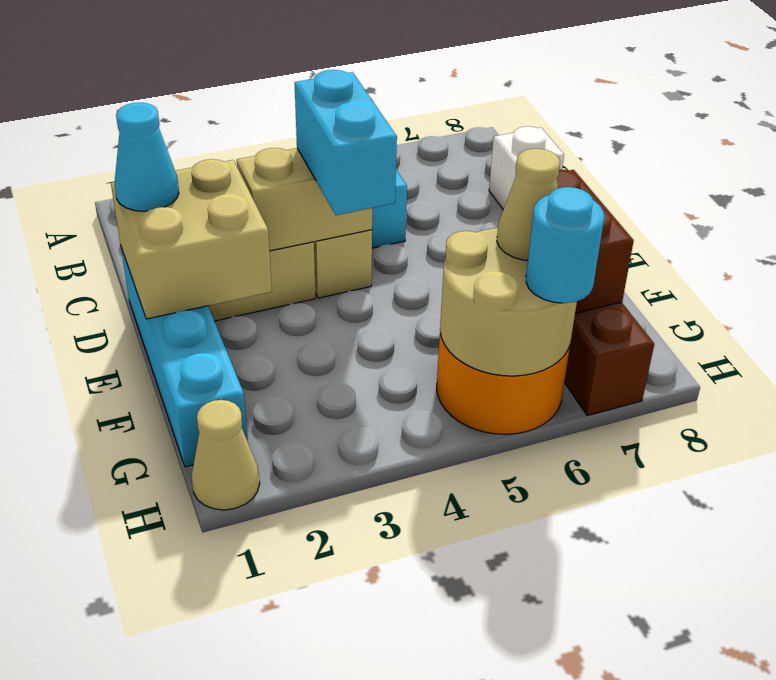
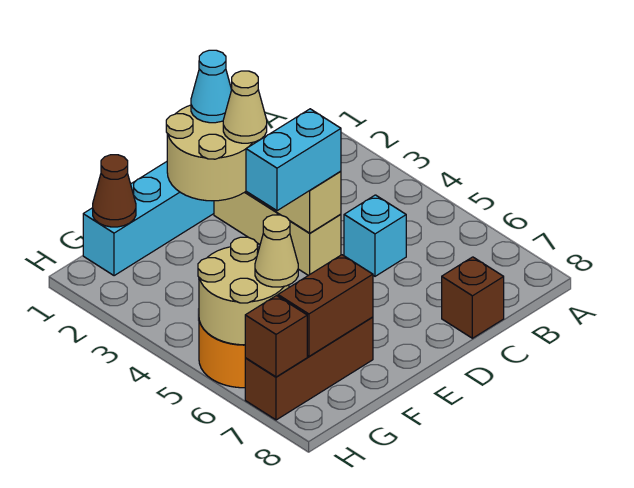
white 1x1 brick [489,126,564,210] -> brown 1x1 brick [442,257,504,338]
tan 2x2 brick [111,159,272,319] -> tan 2x2 round brick [166,105,257,201]
none -> brown 1x1 cone [93,155,136,227]
tan 1x1 cone [192,400,260,510] -> tan 1x1 cone moved to [223,71,267,143]
cyan 1x1 round brick [526,187,604,303] -> none
none -> brown 1x1 brick [245,296,307,377]

